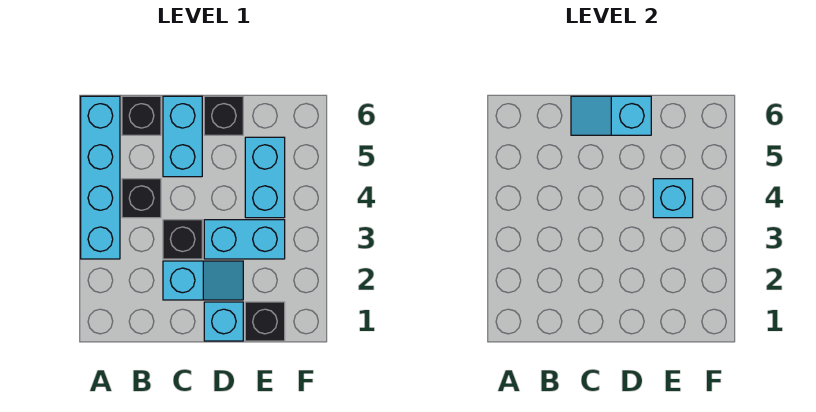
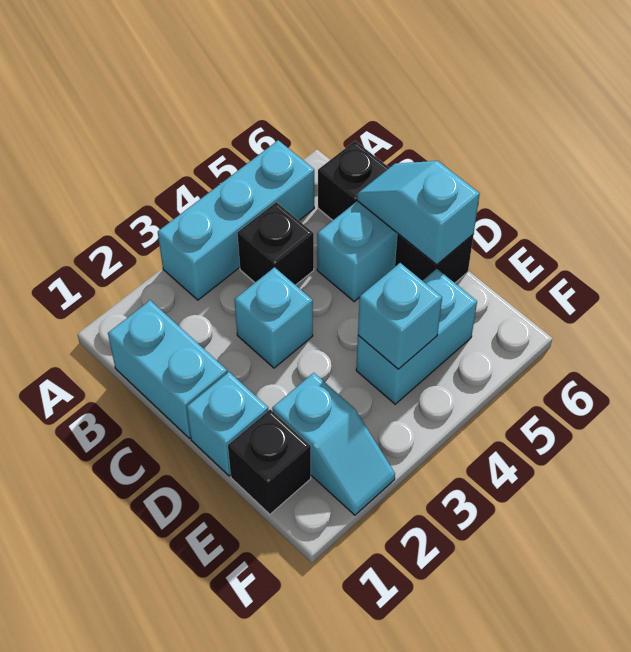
cyan 1x4 brick [81,96,120,259] -> cyan 1x3 brick [158,140,314,300]
cyan 1x2 slope [163,261,243,300] -> cyan 1x2 slope moved to [272,373,395,515]
black 1x1 brick [163,220,202,259] -> cyan 1x1 brick [234,267,313,368]
cyan 1x2 brick [204,220,285,259] -> cyan 1x2 brick moved to [108,300,227,438]

